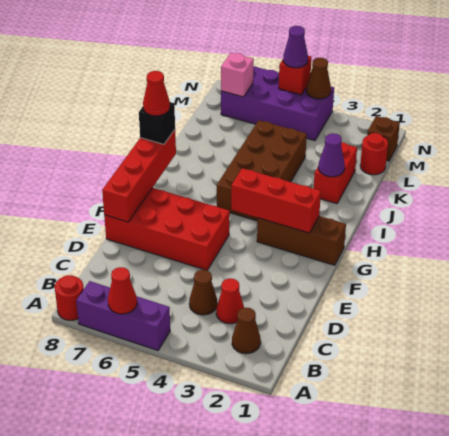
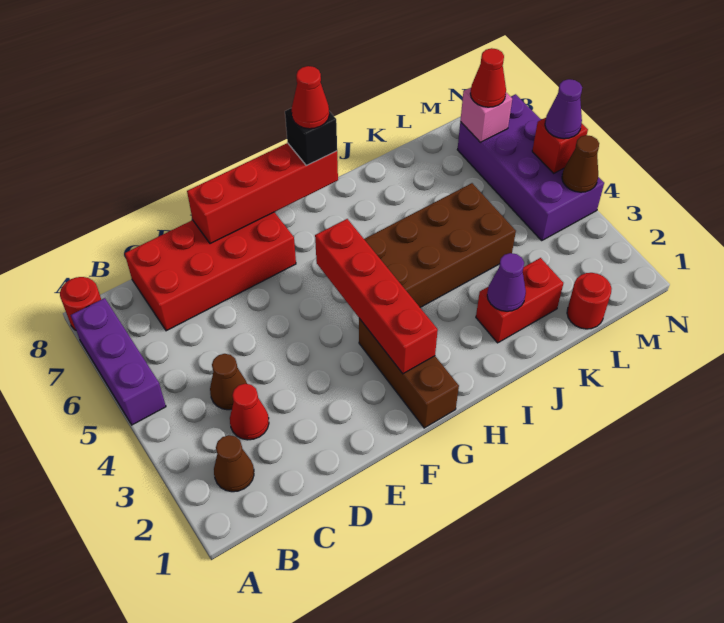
red 1x1 cone [108,267,137,314] -> red 1x1 cone moved to [470,48,506,107]
red 2x4 brick [104,188,230,270] -> red 2x4 brick turned to [125,212,296,331]
red 1x3 brick [231,168,321,233] -> red 1x4 brick [315,219,438,374]
brown 1x1 brick [367,116,400,161] -> none

